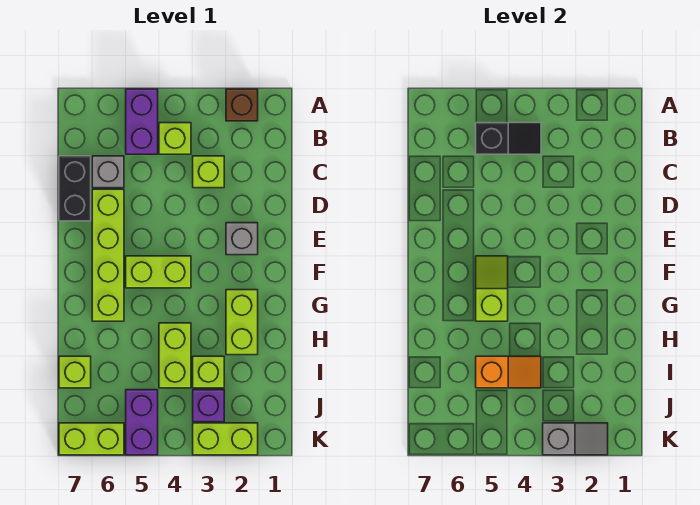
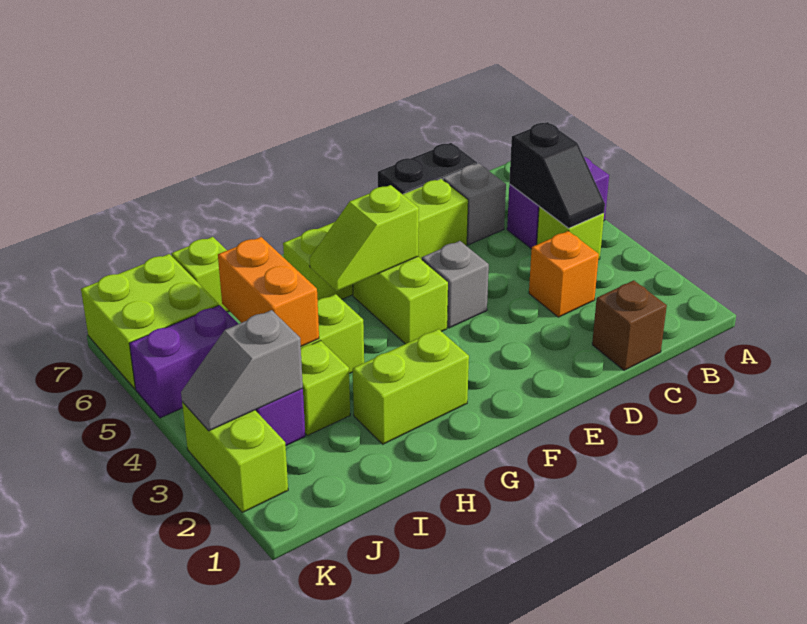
brown 1x1 brick [226,89,258,121] -> brown 1x1 brick moved to [592,280,667,370]
lime 1x1 brick [193,156,224,188] -> orange 1x1 brick [529,231,599,317]
grey 1x1 brick [226,223,258,255] -> grey 1x1 brick moved to [422,241,489,328]
lime 1x2 slope [476,256,508,321] -> lime 1x2 slope turned to [309,185,419,291]
orange 1x2 slope [476,356,541,388] -> orange 1x2 brick [218,237,319,346]
grey 1x2 slope [543,423,608,455] -> grey 1x2 slope turned to [181,310,303,431]
lime 1x2 brick [59,423,124,455] -> lime 2x2 brick [81,254,219,389]

